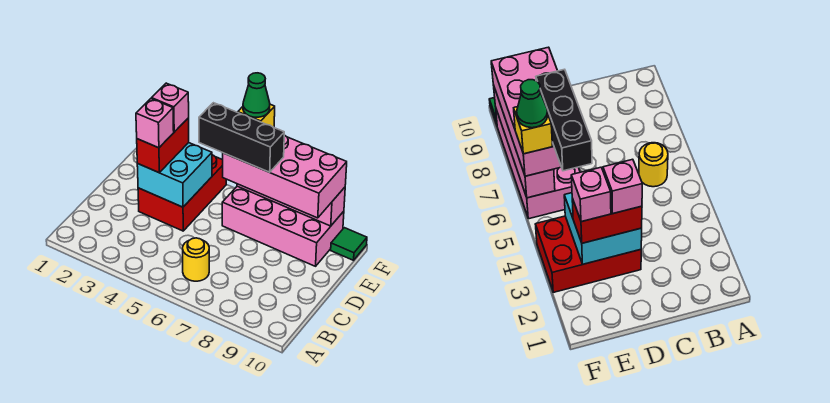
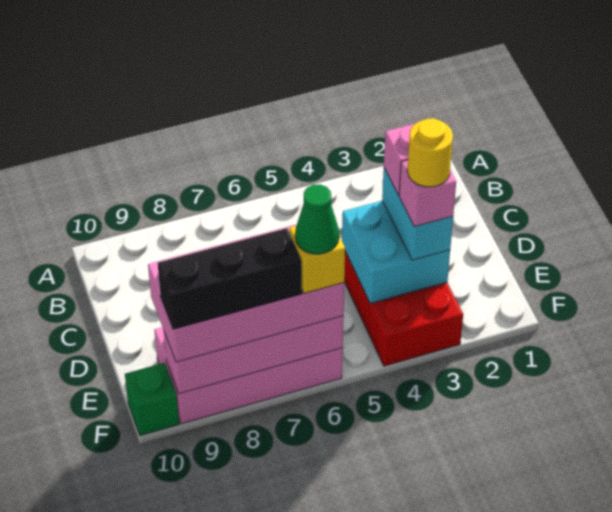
yellow 1x1 round brick [183,238,209,281] -> yellow 1x1 round brick moved to [407,118,453,187]
red 1x2 brick [137,118,189,173] -> cyan 1x2 brick [382,168,453,260]
black 1x3 brick [199,103,284,172] -> black 1x3 brick moved to [158,228,302,329]
green 1x1 tile [331,228,367,260] -> green 1x1 brick [125,363,179,436]

